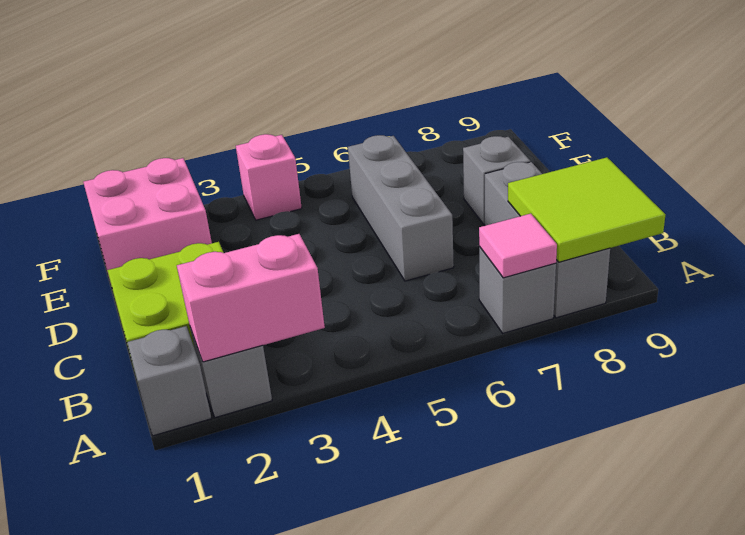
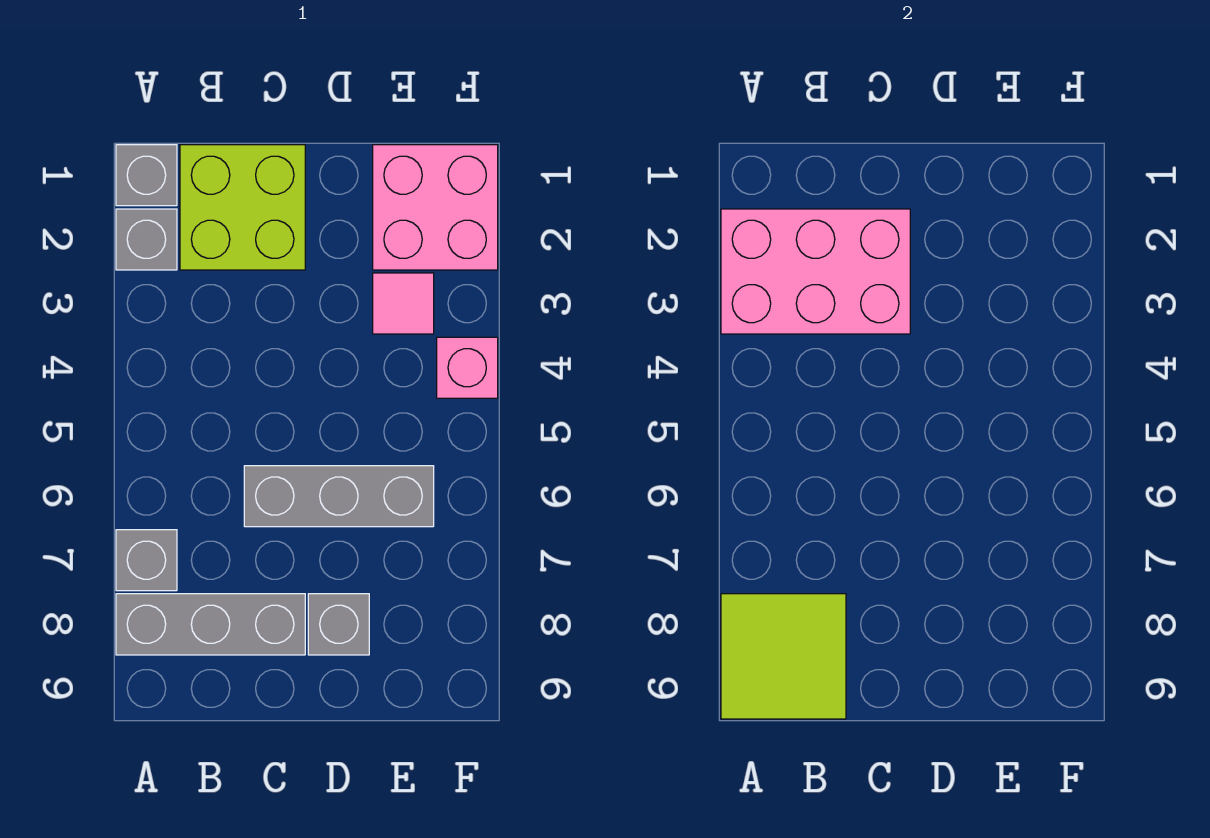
pink 1x2 brick [177,234,325,362] -> pink 2x3 brick [721,209,910,334]
pink 1x1 tile [479,214,557,278] -> pink 1x1 tile moved to [373,273,434,334]

